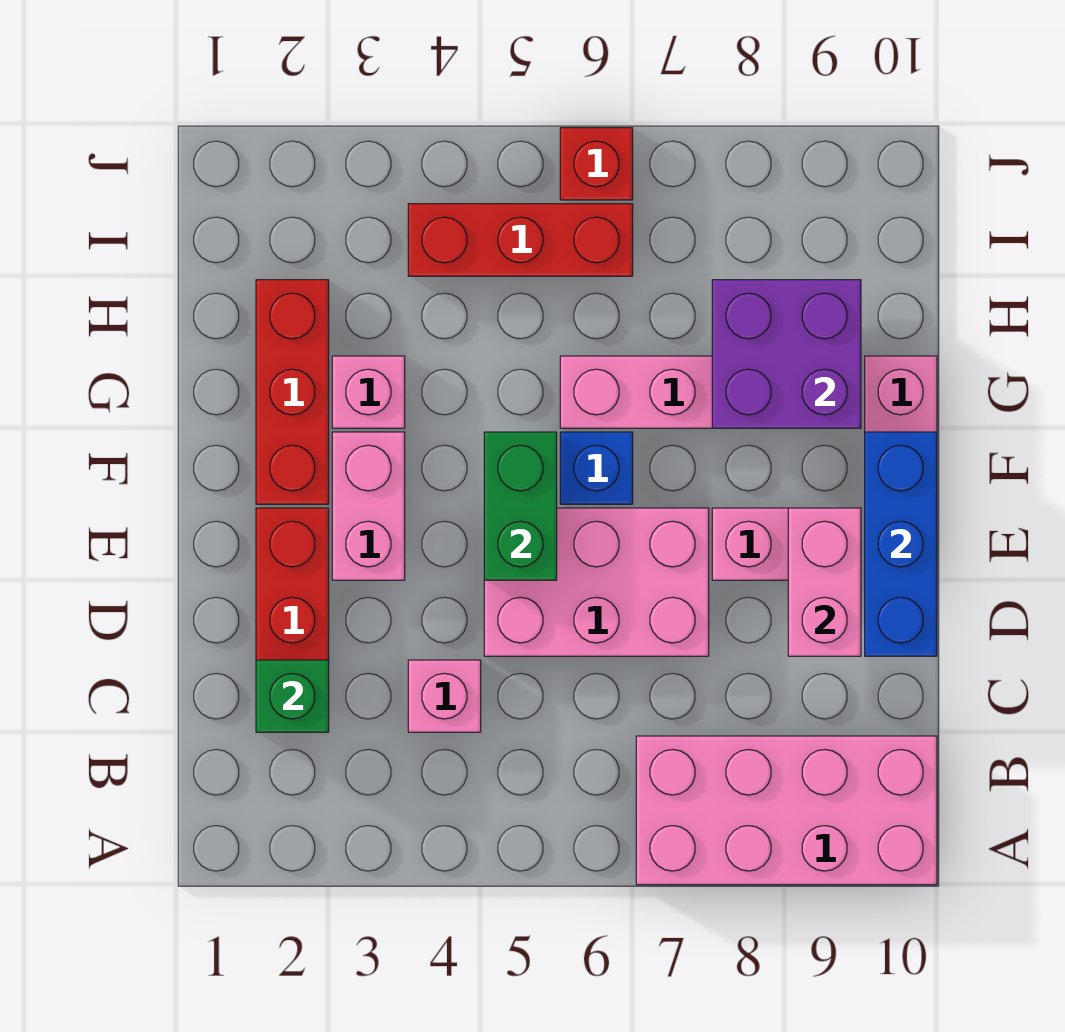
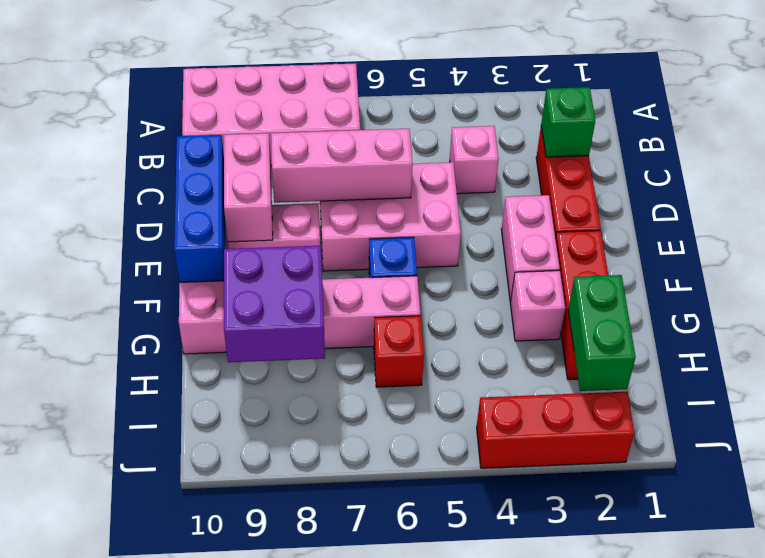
none -> pink 1x3 brick [271,129,413,203]
green 1x2 brick [484,432,557,580] -> green 1x2 brick moved to [568,275,636,391]
red 1x3 brick [408,204,633,276] -> red 1x3 brick moved to [477,392,634,468]
red 1x1 brick [560,128,633,200] -> red 1x1 brick moved to [374,316,424,387]

